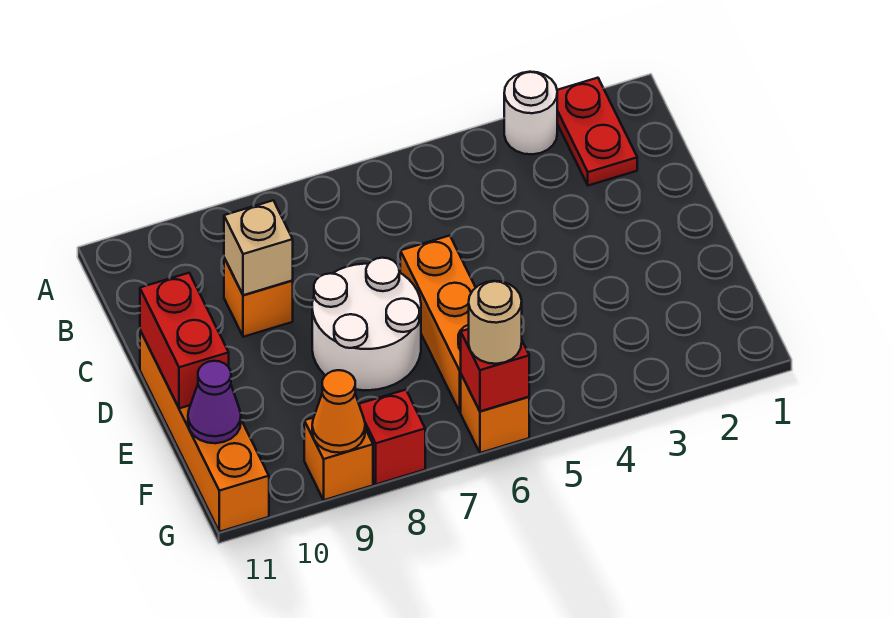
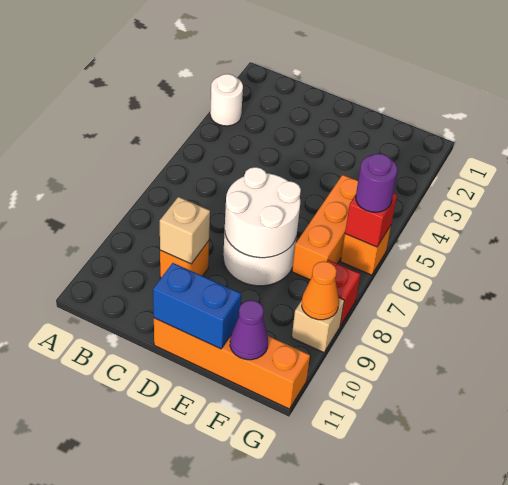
red 1x2 plate [557,78,637,186] -> none
orange 1x3 brick [400,236,476,412] -> orange 1x3 brick turned to [292,175,358,280]
none -> white 2x2 round brick [225,167,301,258]
red 1x2 brick [140,273,229,408] -> blue 1x2 brick [153,263,241,349]
tan 1x1 round brick [469,281,522,364] -> purple 1x1 round brick [356,154,398,212]
orange 1x1 brick [304,418,373,500] -> tan 1x1 brick [292,298,344,353]

